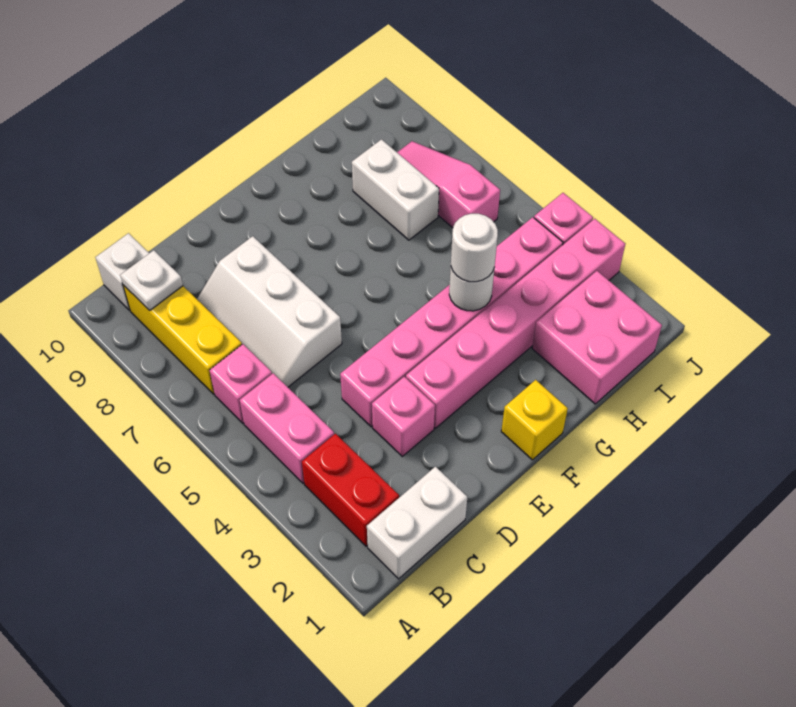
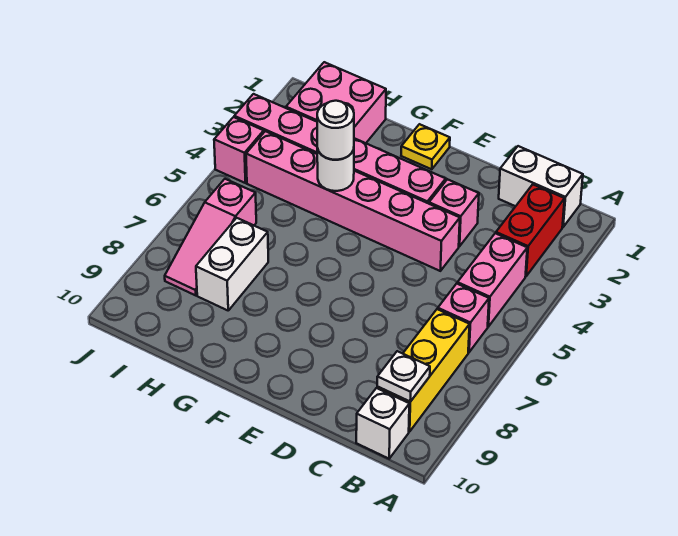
white 2x3 slope [197,236,342,387] -> none
yellow 1x1 brick [501,380,568,460] -> yellow 1x1 plate [401,124,450,169]

